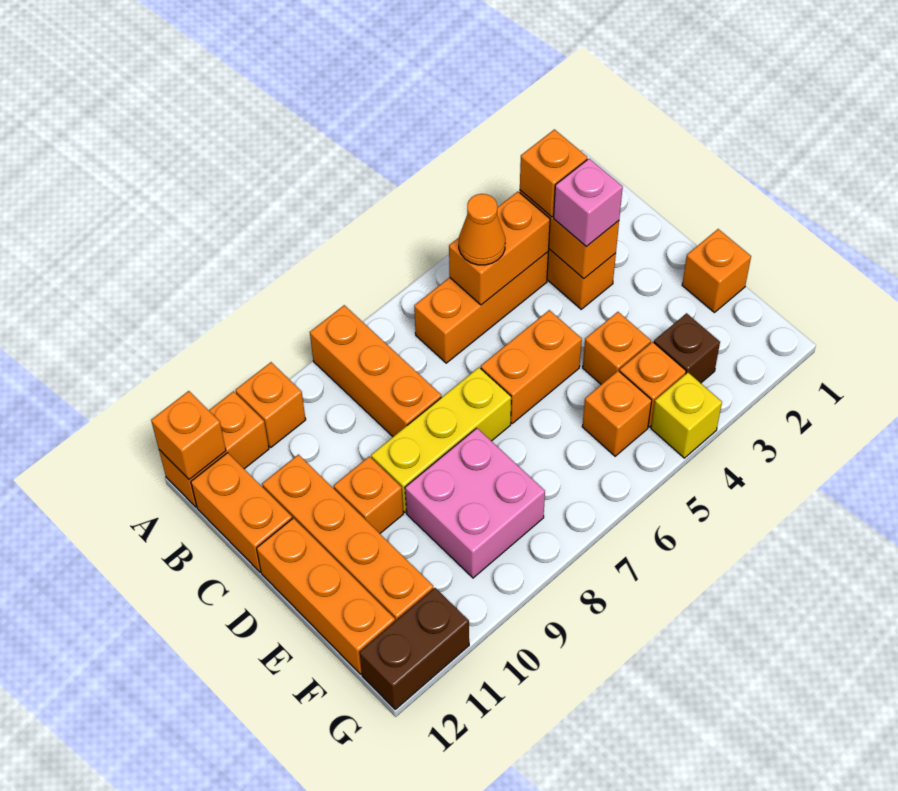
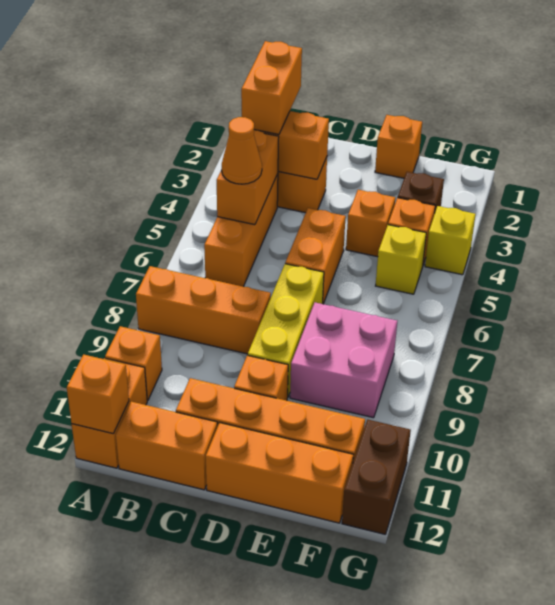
orange 1x1 brick [520,129,587,217] -> orange 1x2 brick [241,41,302,134]
pink 1x1 brick [554,159,623,247] -> none
orange 1x1 brick [582,371,652,456] -> yellow 1x1 brick [376,225,426,294]

